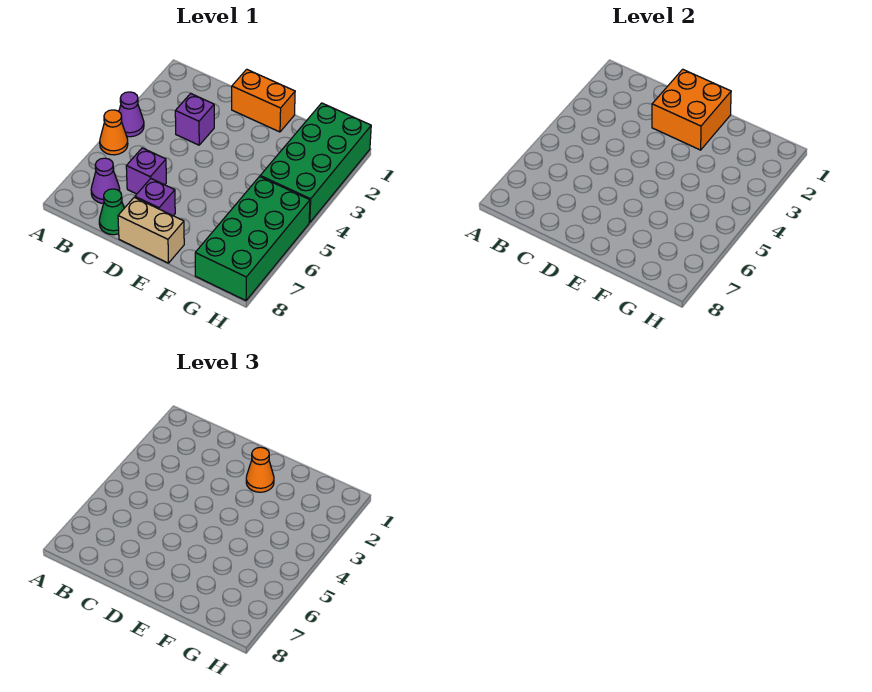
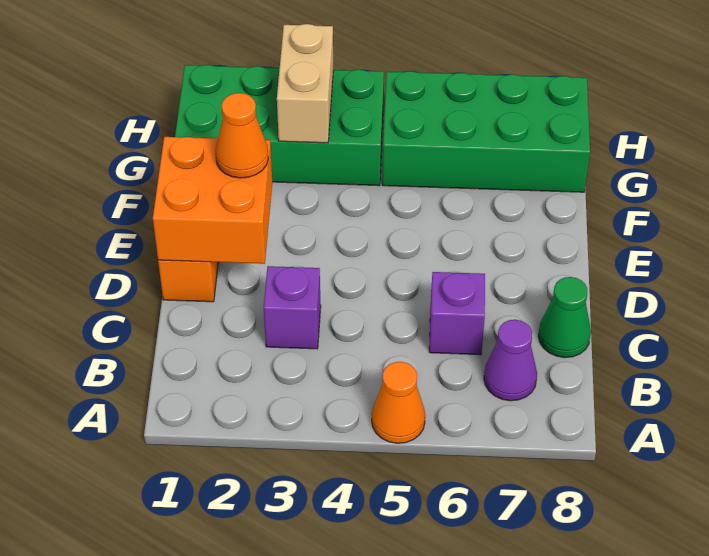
purple 1x1 cone [119,92,144,137] -> none
purple 1x1 brick [135,179,175,216] -> none
tan 1x2 brick [118,197,184,263] -> tan 1x2 brick moved to [277,24,333,143]

